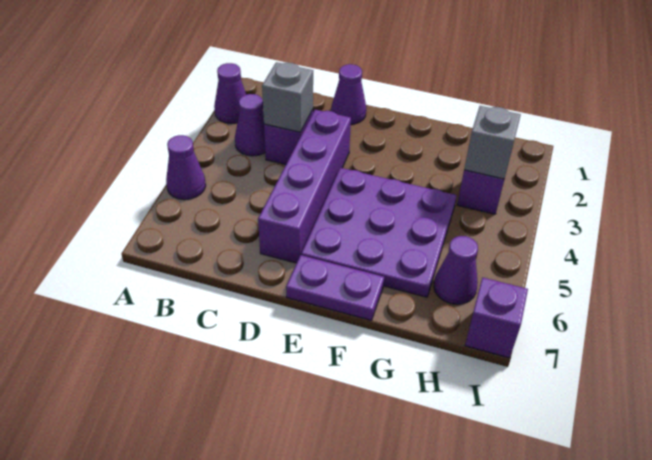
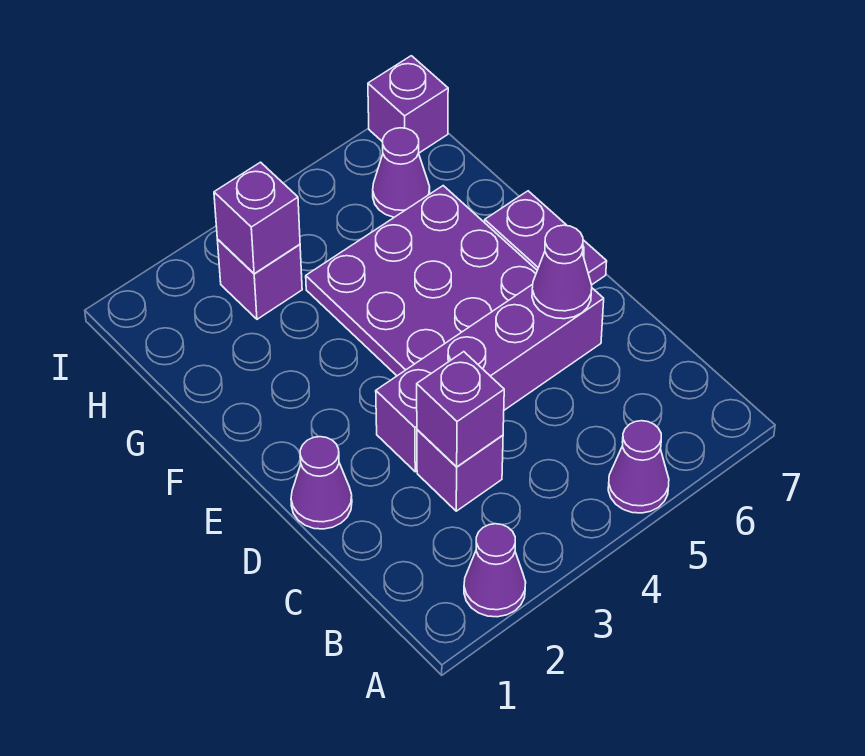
purple 1x1 cone [235,94,265,156] -> purple 1x1 cone moved to [532,225,592,319]
grey 1x1 brick [262,62,313,132] -> purple 1x1 brick [417,352,504,467]
grey 1x1 brick [464,106,521,179] -> purple 1x1 brick [214,162,300,274]

